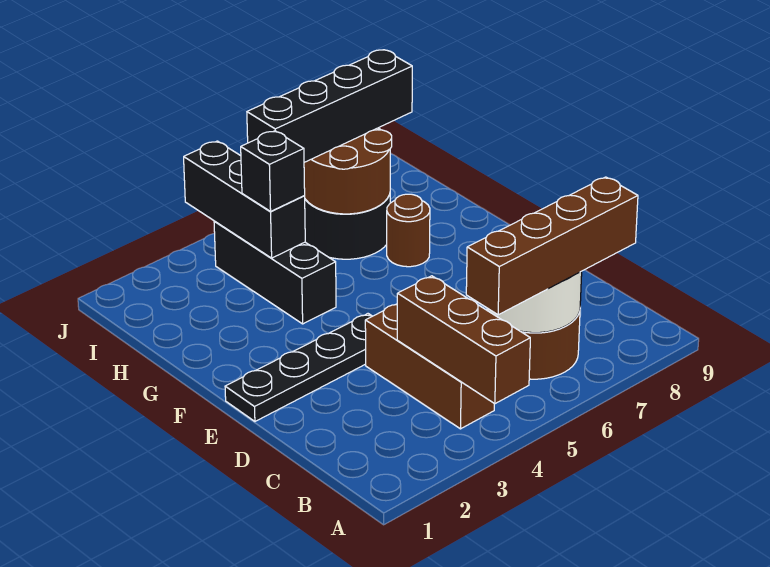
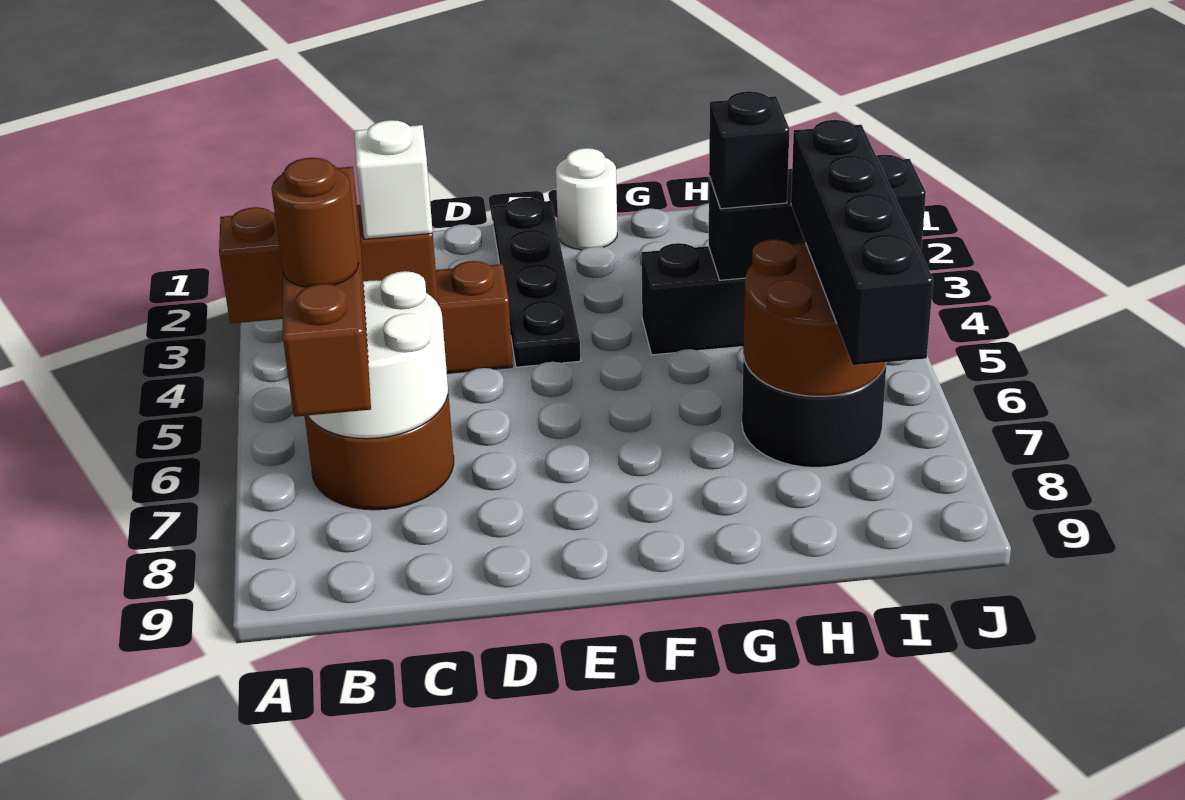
none -> white 1x1 brick [354,120,433,239]
none -> white 1x1 round brick [556,148,617,250]
brown 1x1 round brick [387,194,430,267] -> brown 1x1 round brick moved to [271,158,359,287]

